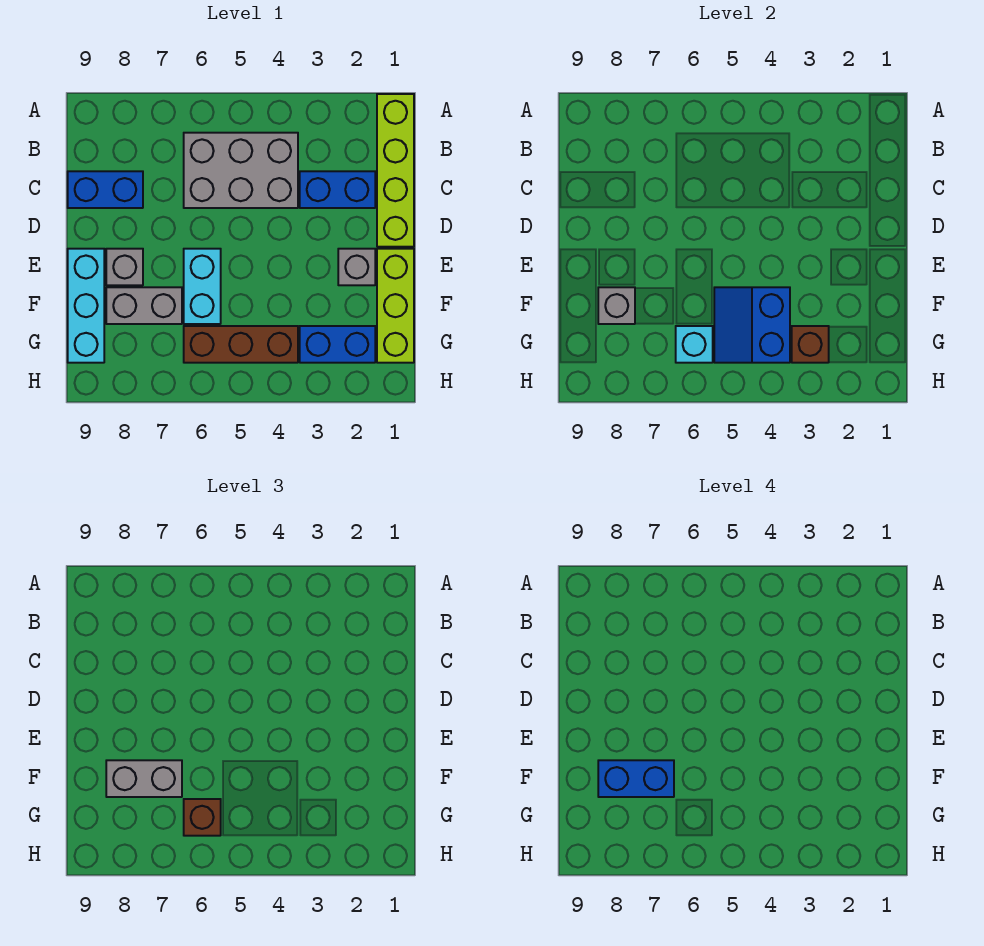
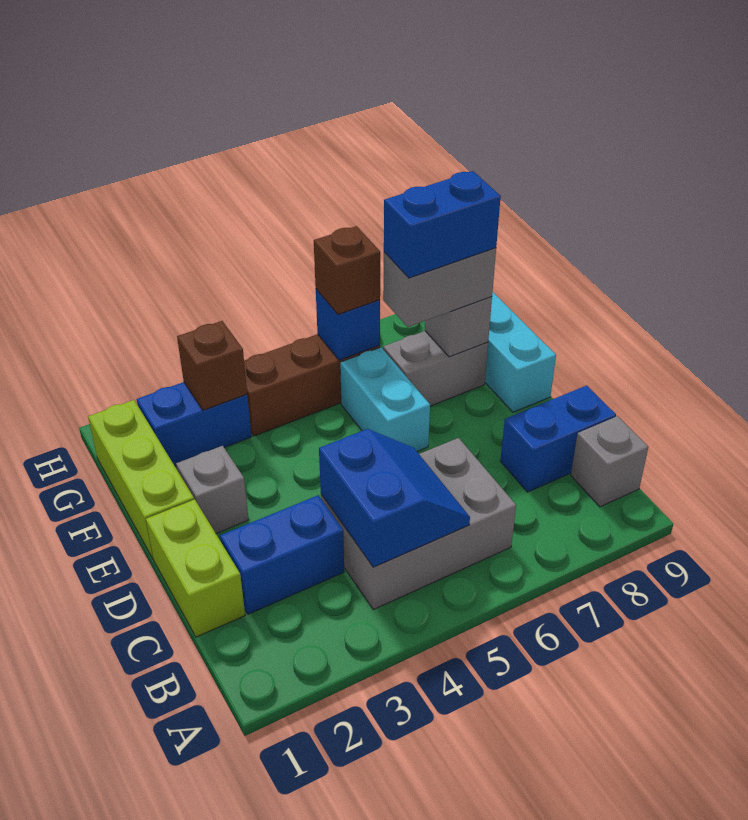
lime 1x4 brick [377,94,414,247] -> lime 1x2 brick [146,499,245,637]
grey 1x1 brick [106,249,143,285] -> grey 1x1 brick moved to [571,416,648,507]
blue 2x2 slope [714,287,790,363] -> blue 2x2 slope moved to [319,429,470,567]
cyan 1x1 brick [676,326,713,363] -> blue 1x1 brick [316,289,380,360]

